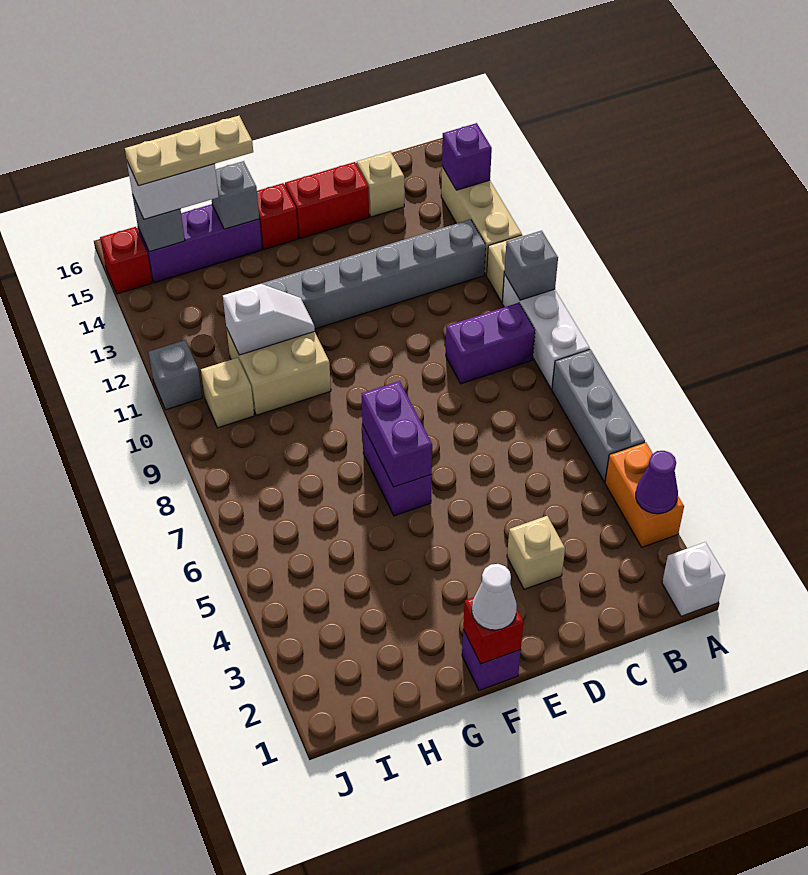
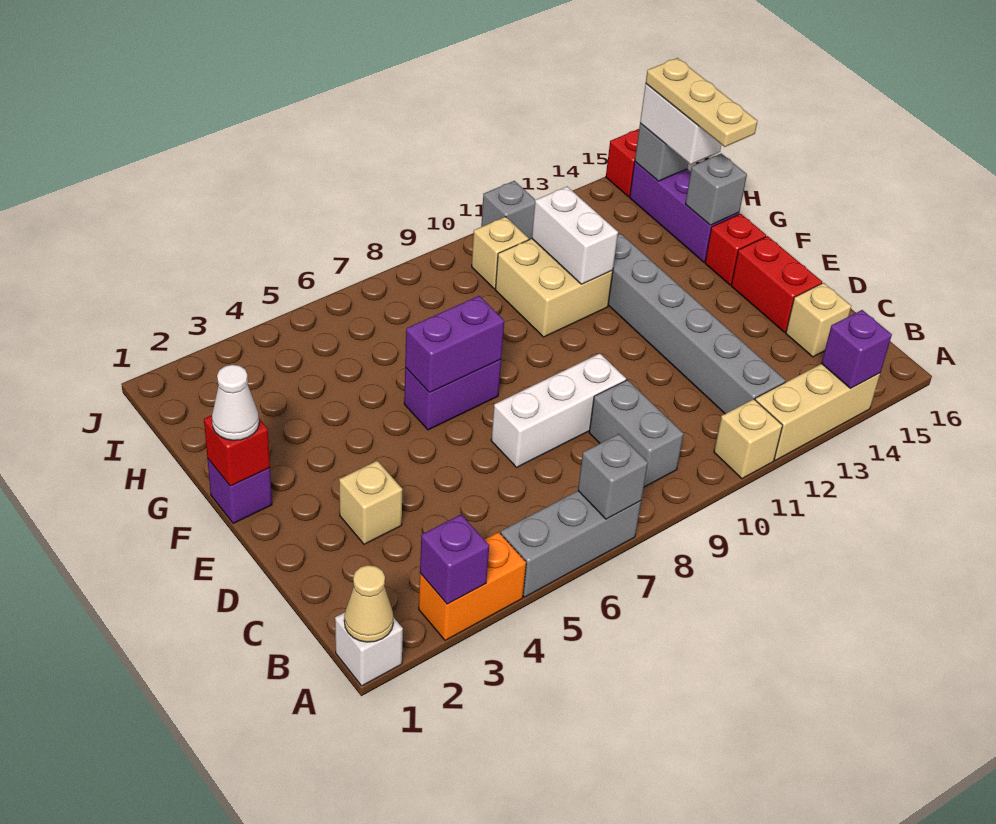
none -> tan 1x1 cone [344,565,393,642]
purple 1x1 cone [636,451,678,514] -> purple 1x1 brick [420,514,489,604]
white 1x3 brick [502,274,590,389] -> white 1x3 brick moved to [491,353,626,467]
grey 1x1 brick [504,231,558,300] -> grey 1x1 brick moved to [578,434,648,519]
purple 1x2 brick [446,303,535,384] -> grey 1x2 brick [589,380,684,487]
white 1x2 slope [223,284,315,355] -> white 1x2 brick [532,187,618,284]

